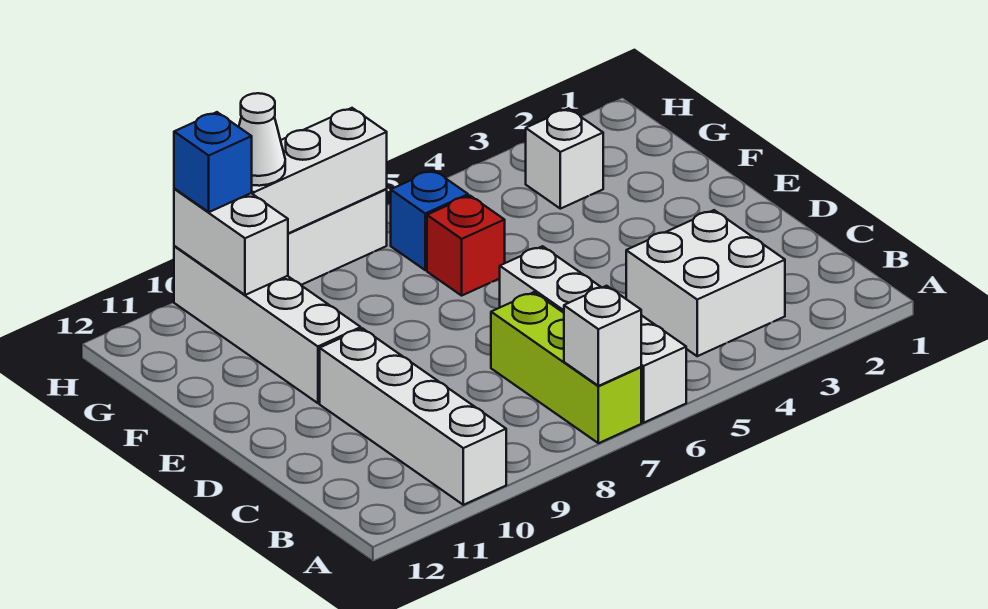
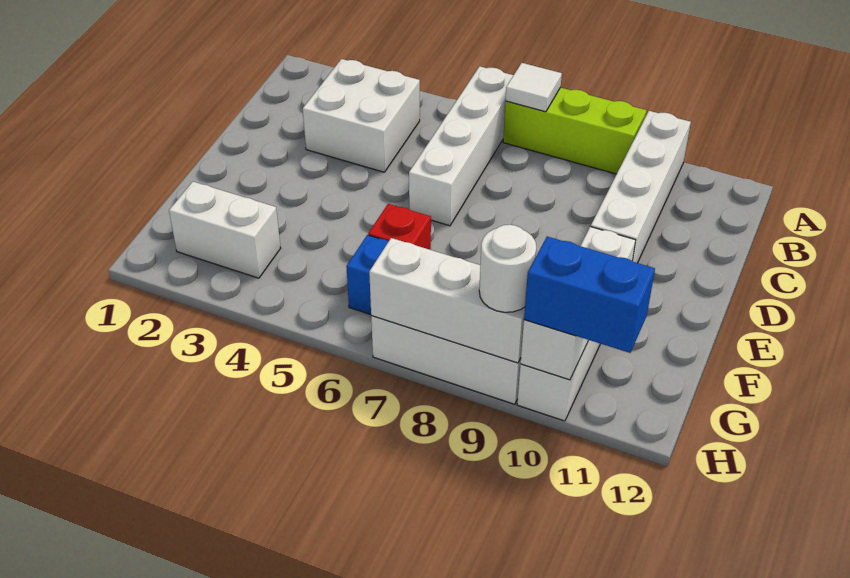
lime 1x3 brick [491,292,641,443] -> lime 1x3 brick turned to [503,87,647,174]
white 1x1 brick [564,286,641,386] -> white 1x1 tile [505,63,562,112]
white 1x1 brick [526,108,603,209] -> white 1x2 brick [169,182,281,278]
white 1x1 cone [239,93,285,186] -> white 1x1 round brick [479,225,536,312]
blue 1x1 brick [174,112,252,212] -> blue 1x2 brick [524,237,655,353]

